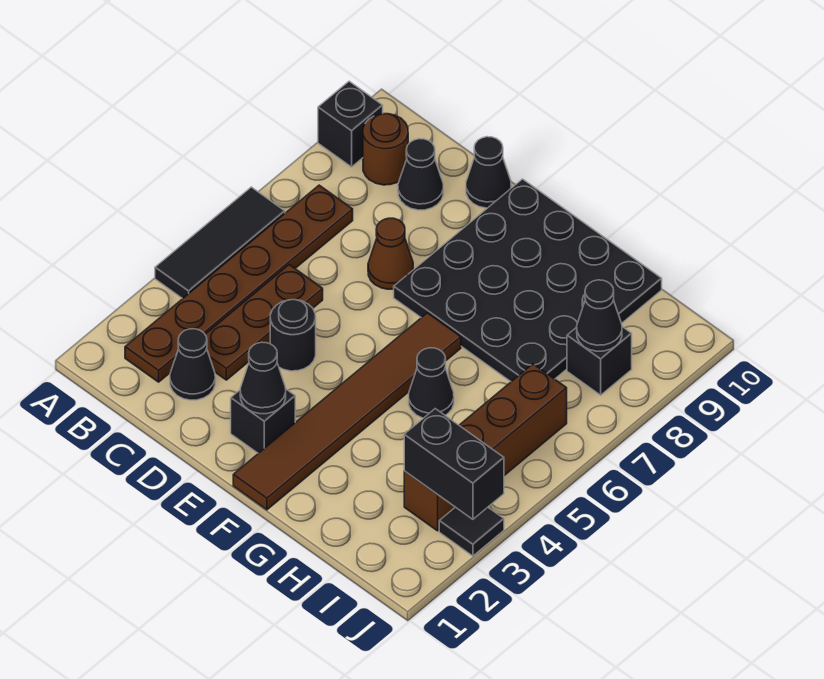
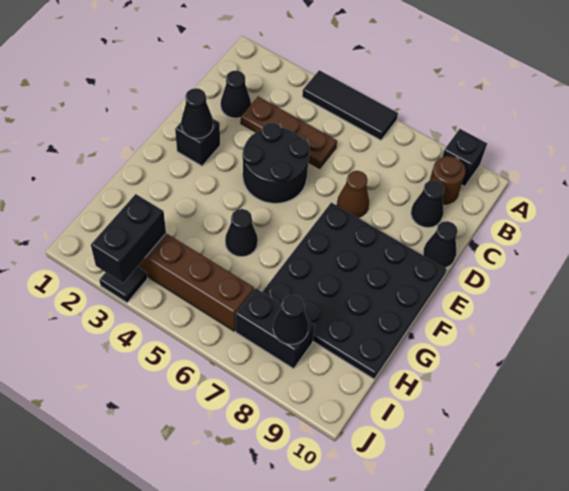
brown 1x6 plate [125,185,353,382] -> none
black 1x1 round brick [270,300,316,371] -> black 2x2 round brick [242,123,310,203]
brown 1x6 tile [233,313,461,510] -> none
black 1x1 brick [567,327,632,395] -> black 1x2 brick [236,288,315,369]

